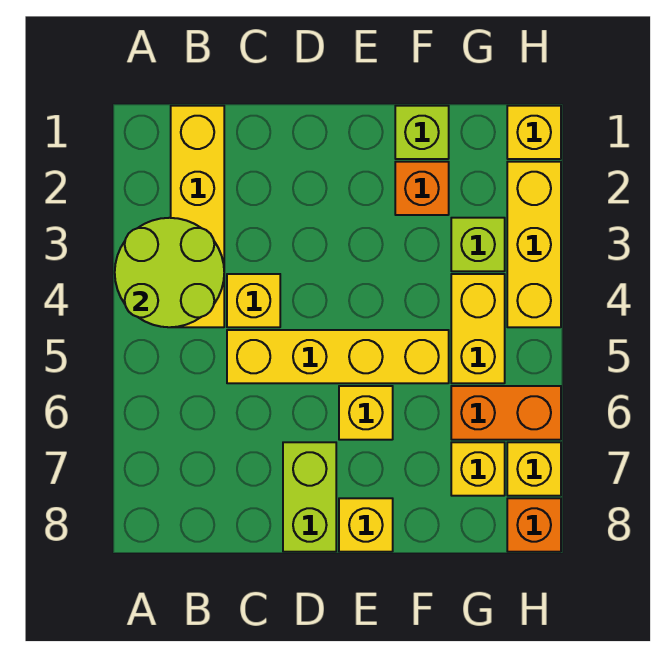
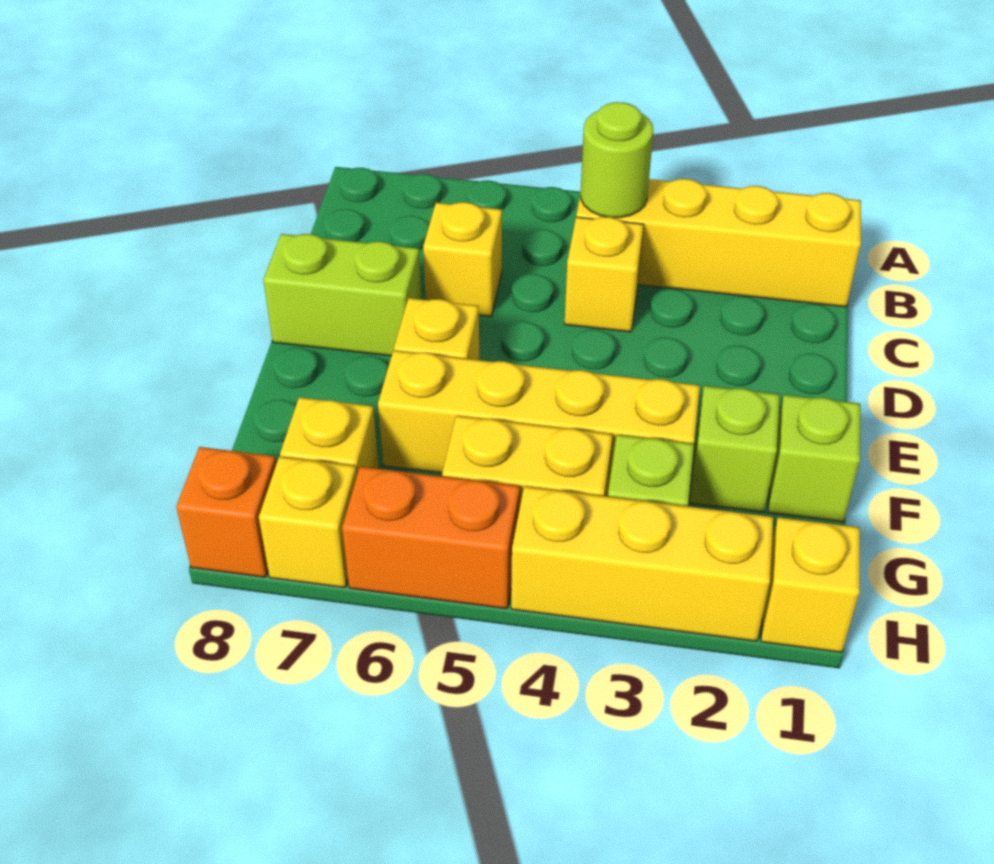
lime 2x2 round brick [115,218,224,327] -> lime 1x1 round brick [581,102,653,218]
yellow 1x4 brick [227,330,449,383] -> yellow 1x4 brick turned to [378,350,700,490]
yellow 1x1 brick [339,498,393,552] -> yellow 1x1 brick moved to [423,202,502,317]
orange 1x1 brick [395,162,449,215] -> lime 1x1 brick [690,386,780,512]
orange 1x2 brick [451,386,561,440] -> orange 1x2 brick turned to [342,466,520,609]

